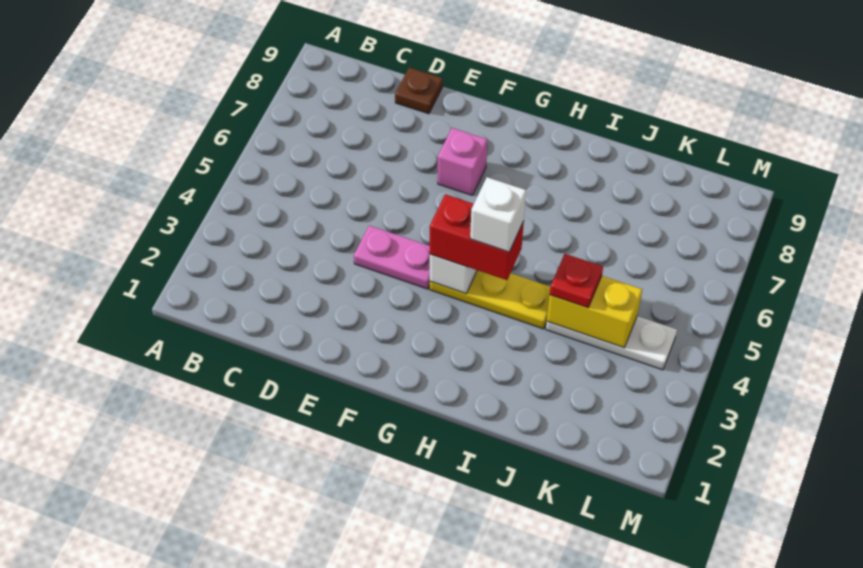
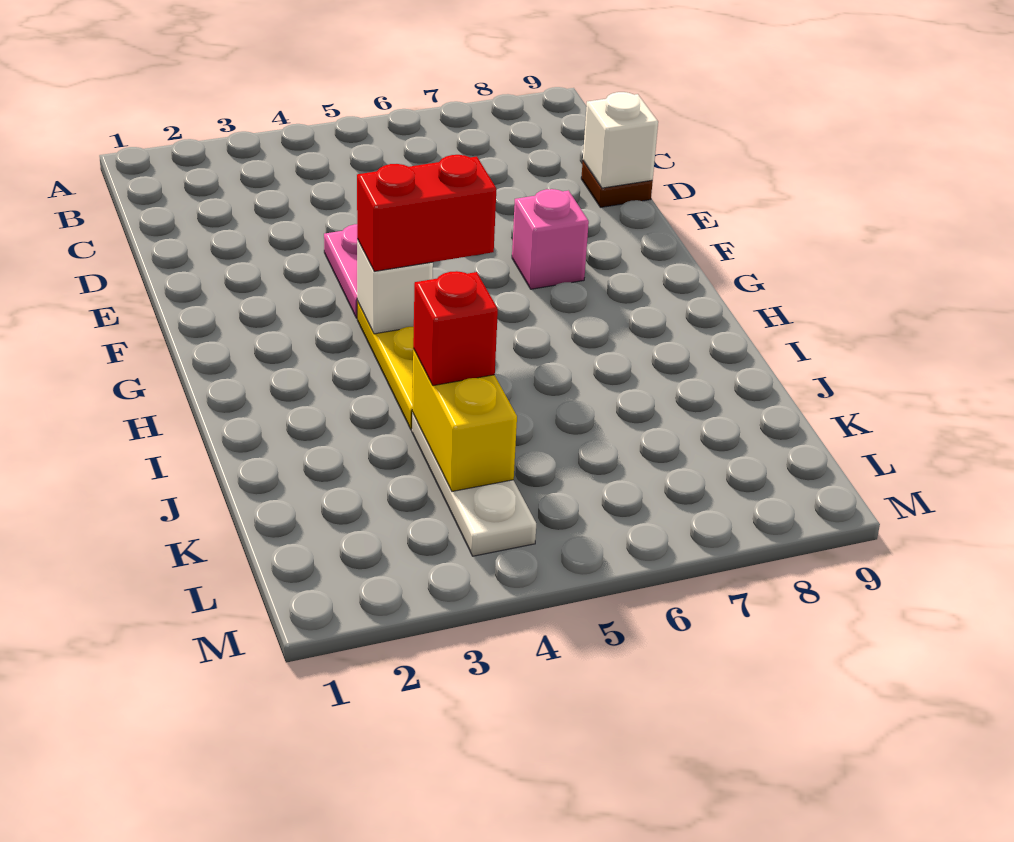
red 1x2 brick [430,194,524,280] -> red 1x2 brick turned to [357,155,496,271]
white 1x1 brick [470,177,526,252] -> white 1x1 brick moved to [583,92,658,188]
red 1x1 plate [550,254,603,308] -> red 1x1 brick [413,271,498,386]

